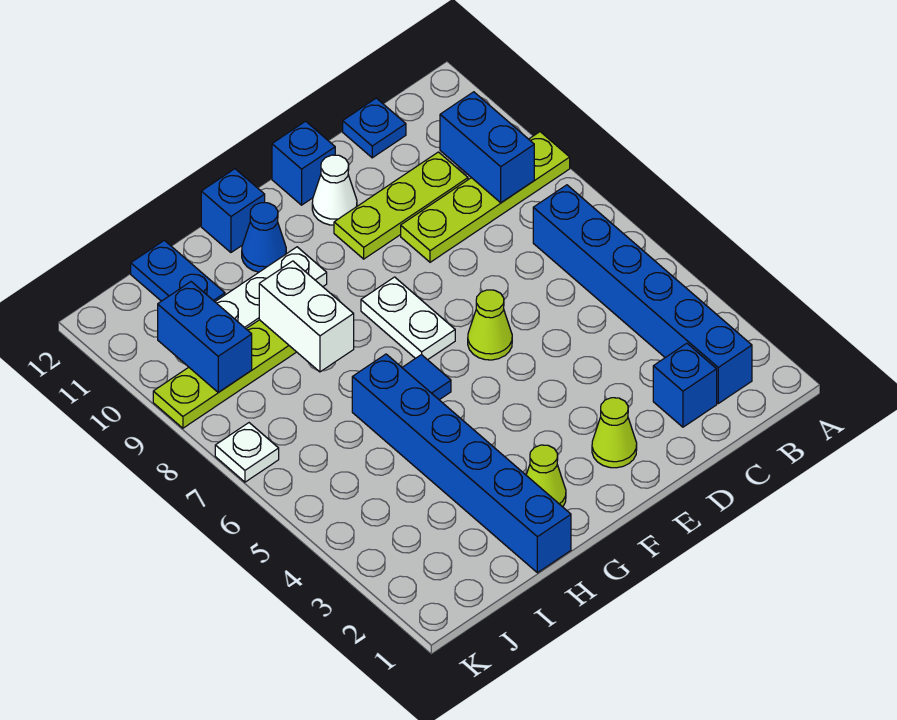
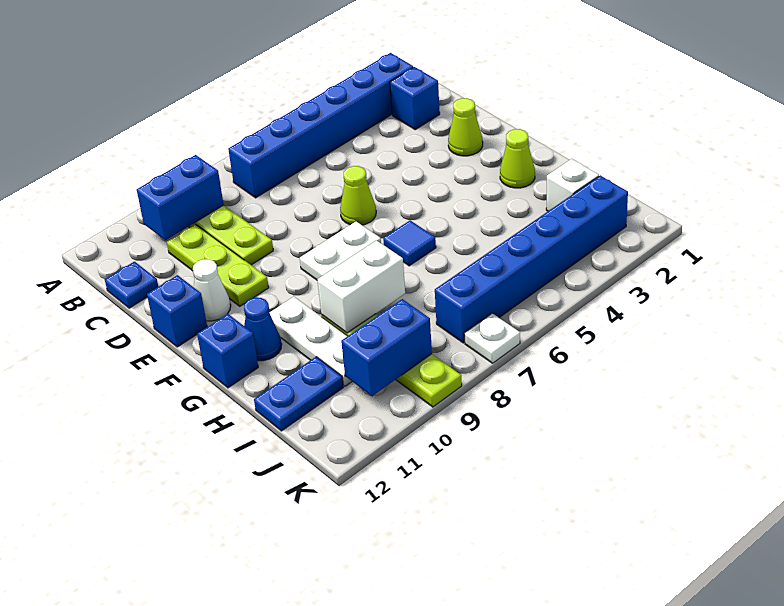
blue 1x6 brick [352,354,571,573] -> blue 1x6 brick moved to [435,175,628,343]
none -> white 1x1 brick [546,159,599,211]

